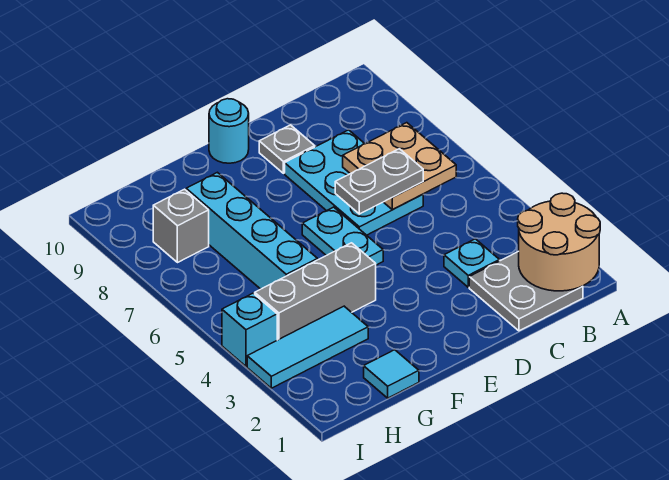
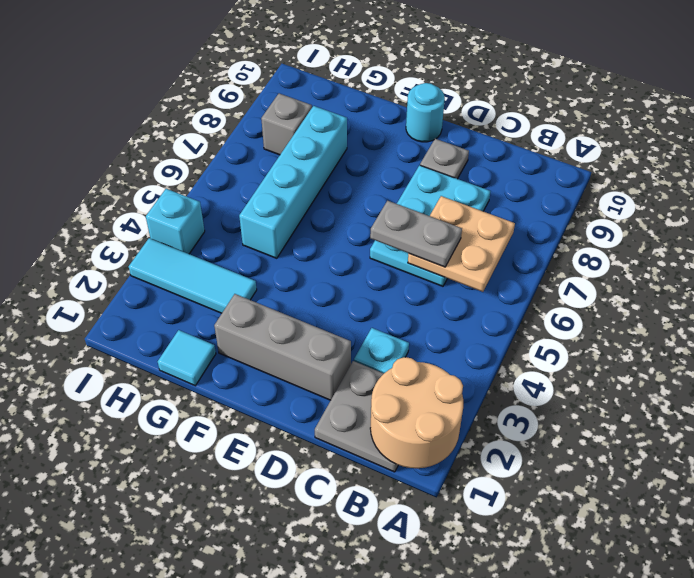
cyan 1x2 plate [302,207,383,265] -> none
grey 1x3 brick [255,243,376,340] -> grey 1x3 brick moved to [214,294,351,400]

